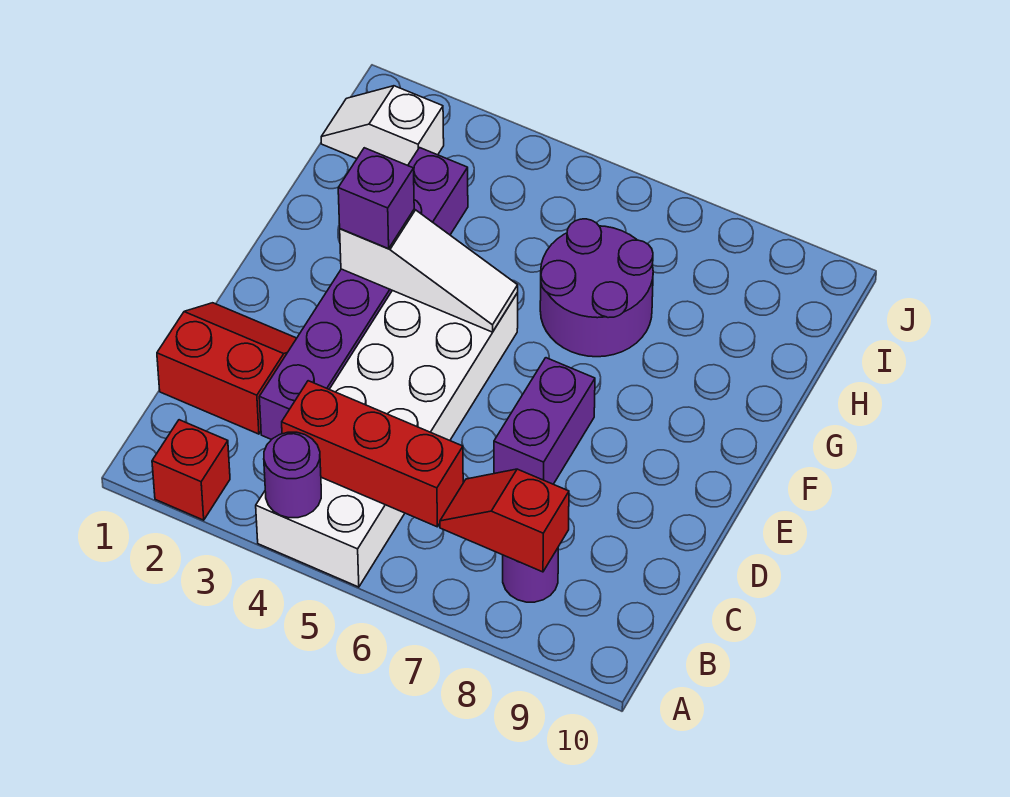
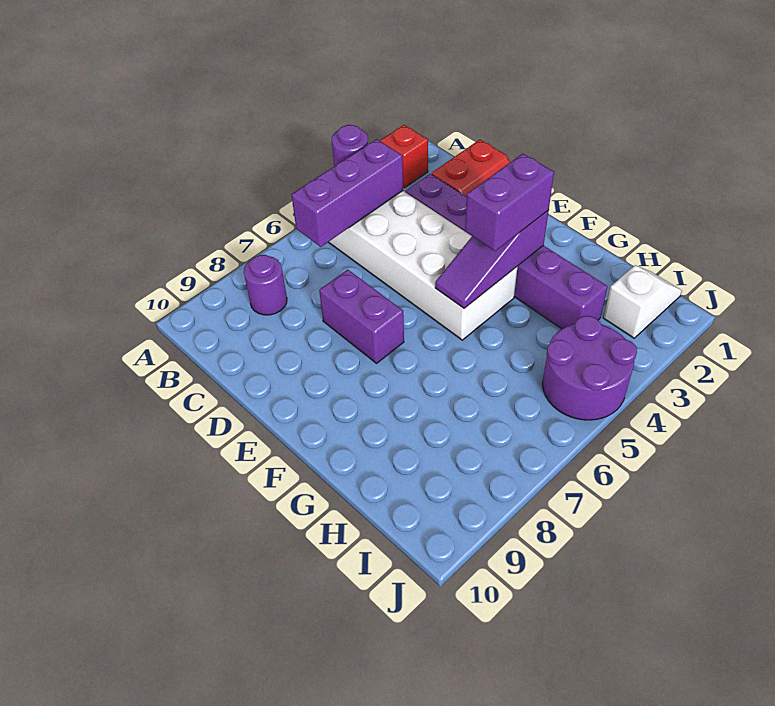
red 1x3 brick [282,381,463,527] -> purple 1x3 brick [291,139,403,247]
red 1x2 slope [440,469,569,572] -> none
white 1x3 slope [340,209,518,332] -> purple 1x3 slope [435,210,549,308]
purple 1x1 brick [338,148,414,249] -> purple 1x2 brick [465,154,554,251]
purple 2x2 round brick [540,219,653,357] -> purple 2x2 round brick moved to [543,316,637,420]

